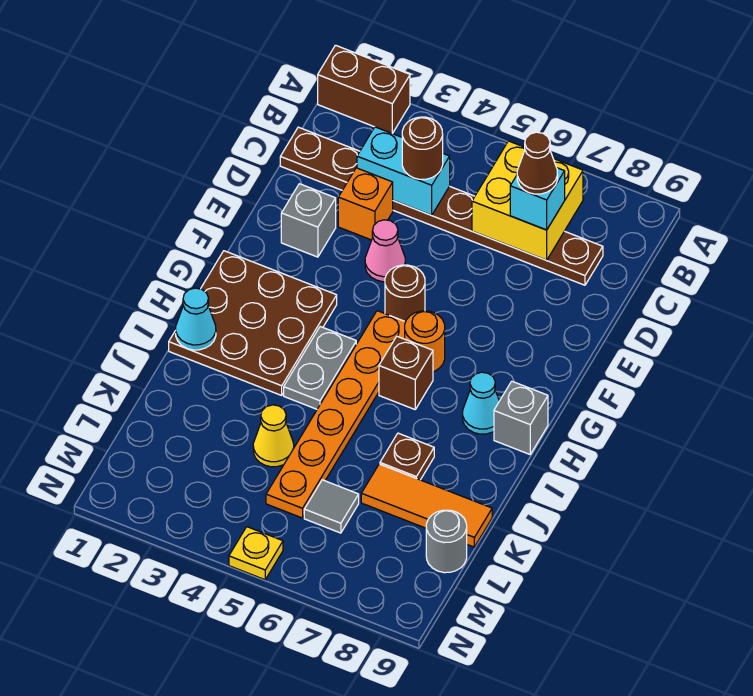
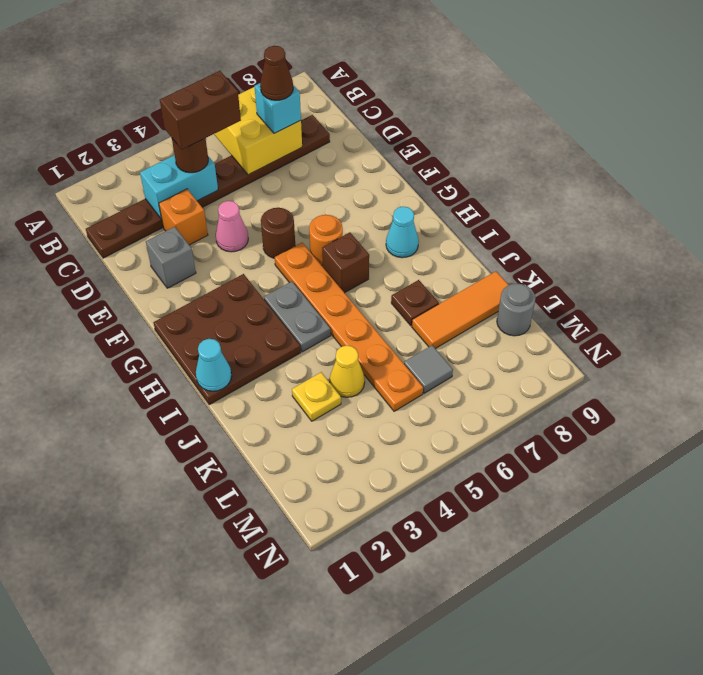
brown 1x2 brick [318,45,410,134] -> brown 1x2 brick moved to [160,71,241,149]
grey 1x1 brick [494,381,548,454] -> none
yellow 1x1 plate [229,527,283,580] -> yellow 1x1 plate moved to [292,372,341,421]

